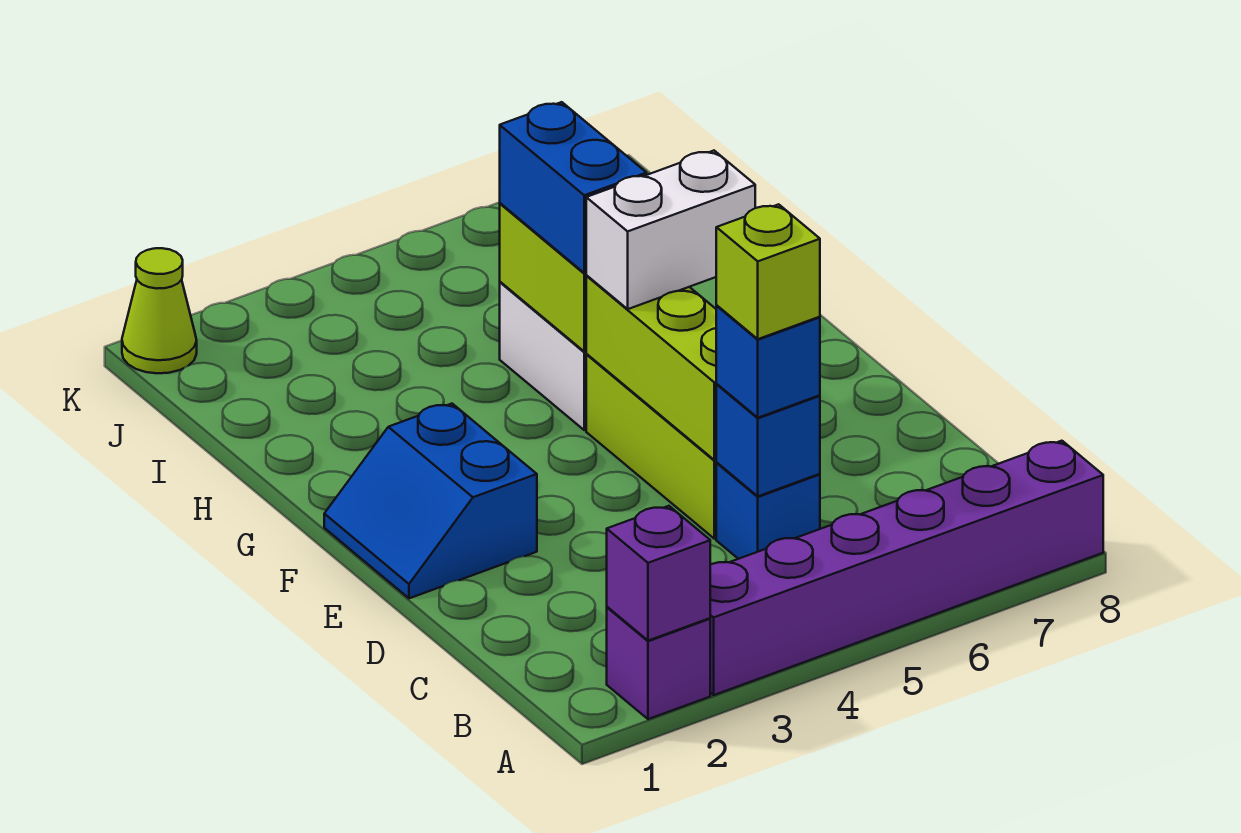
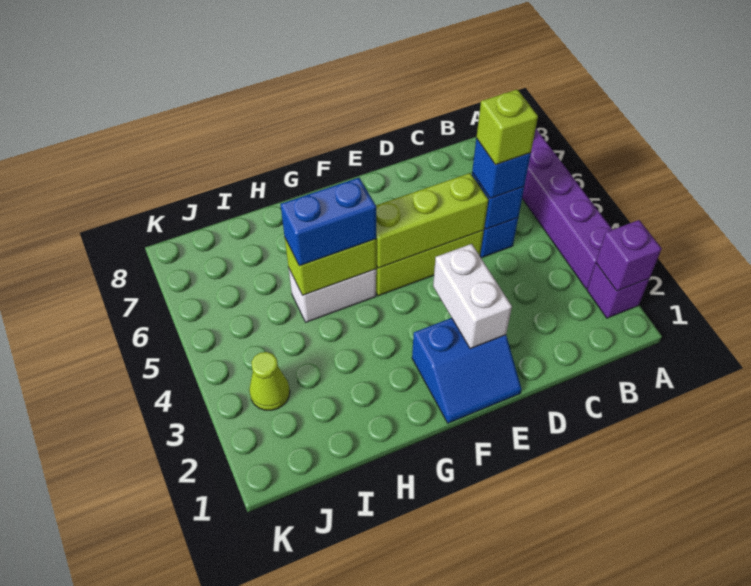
white 1x2 brick [586,151,755,309] -> white 1x2 brick moved to [433,244,512,349]
lime 1x1 cone [122,248,197,373] -> lime 1x1 cone moved to [249,352,290,410]

